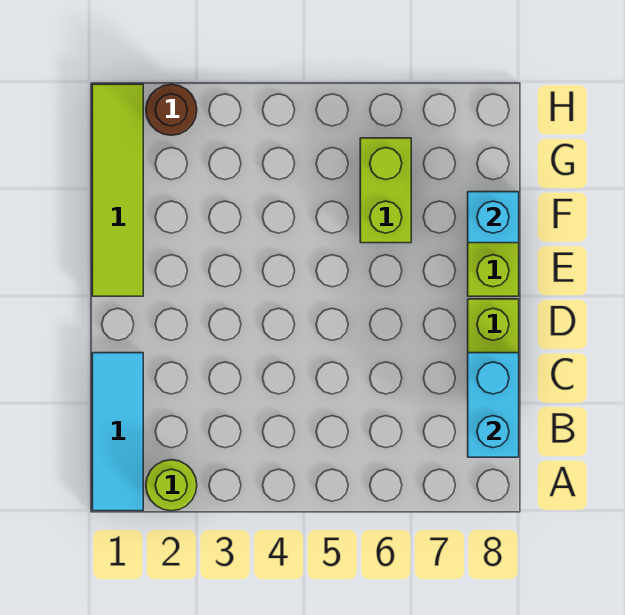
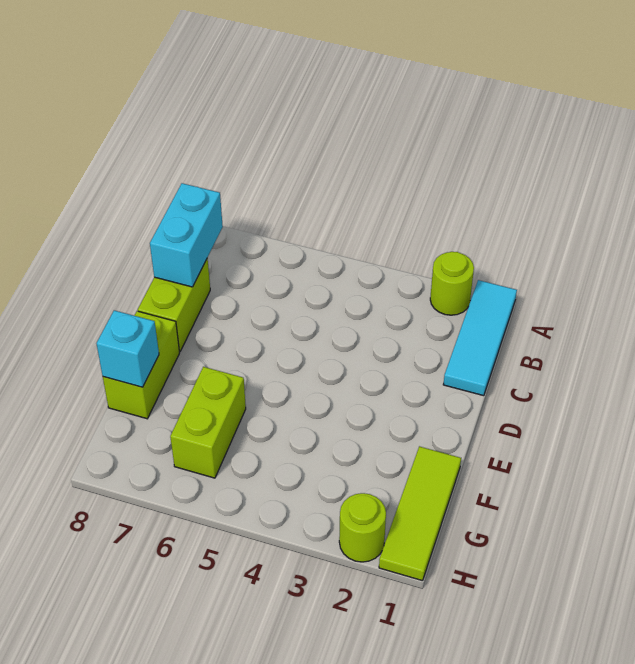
lime 1x4 tile [92,84,143,296] -> lime 1x3 tile [379,446,461,581]
brown 1x1 round brick [146,84,197,135] -> lime 1x1 round brick [339,493,386,562]

